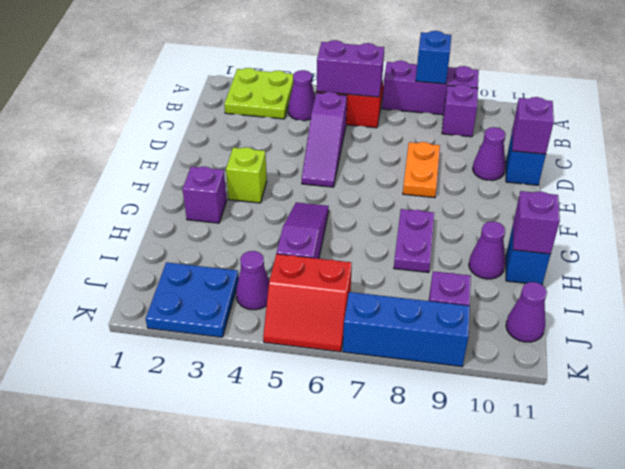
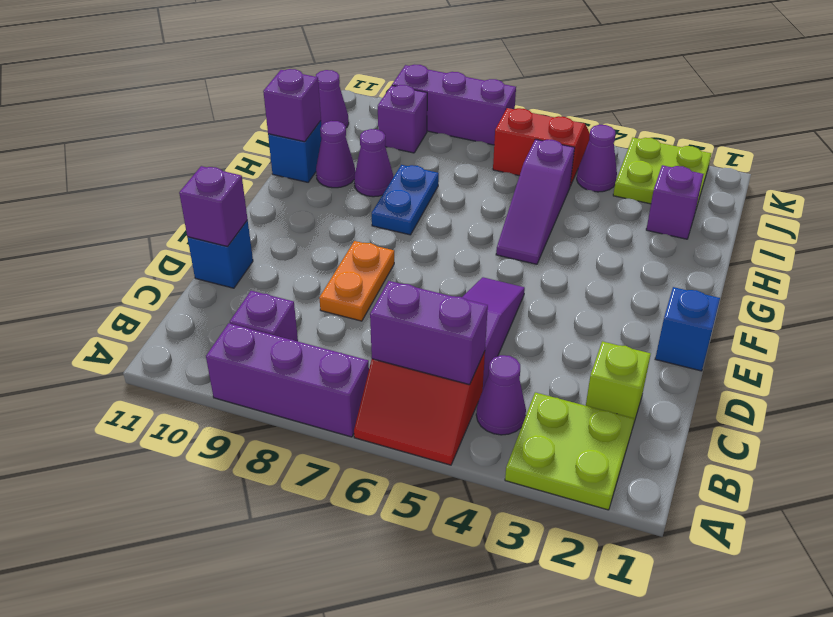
blue 1x1 brick [416,31,451,84] -> blue 1x1 brick moved to [655,287,720,371]
purple 1x1 cone [473,127,506,180] -> purple 1x1 cone moved to [354,129,393,197]
lime 1x1 brick [226,147,267,203] -> lime 1x1 brick moved to [586,341,651,425]
purple 1x1 brick [183,167,227,223] -> purple 1x1 brick moved to [646,165,703,239]
purple 1x2 plate [394,209,434,273] -> blue 1x2 plate [372,165,439,235]
blue 2x2 plate [146,262,239,337] -> lime 2x2 plate [613,138,711,209]
blue 1x3 brick [343,292,470,367] -> purple 1x3 brick [392,65,516,145]

